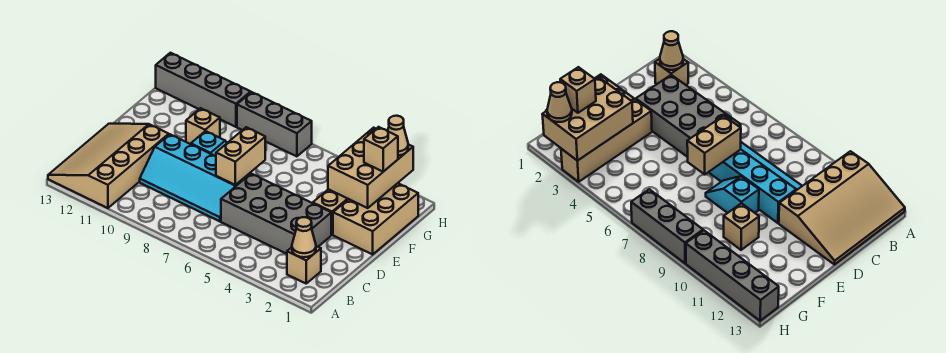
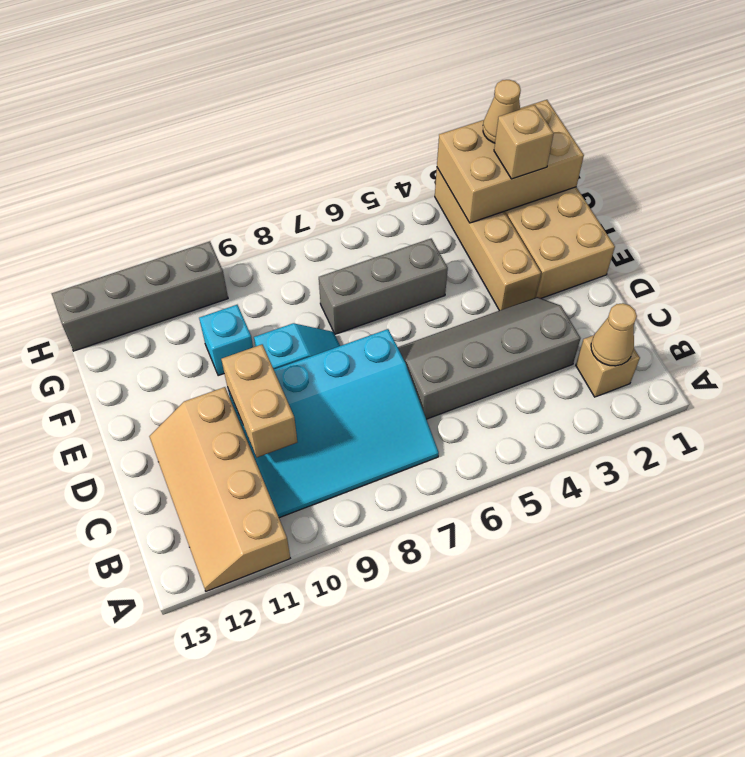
tan 3x4 slope [48,124,169,208] -> tan 2x4 slope [149,387,290,591]
grey 2x4 brick [221,174,331,254] -> grey 2x4 slope [398,297,581,419]
cyan 2x4 slope [140,134,250,221] -> cyan 3x4 slope [228,329,439,518]
tan 1x2 brick [216,127,265,185] -> tan 1x2 brick moved to [221,345,297,457]
tan 2x3 brick [328,128,413,208] -> tan 2x3 brick turned to [437,100,584,223]
tan 1x1 brick [186,108,220,144] -> cyan 1x1 brick [199,305,253,376]
grey 1x3 brick [237,92,312,156] -> grey 1x3 brick moved to [319,239,448,334]

